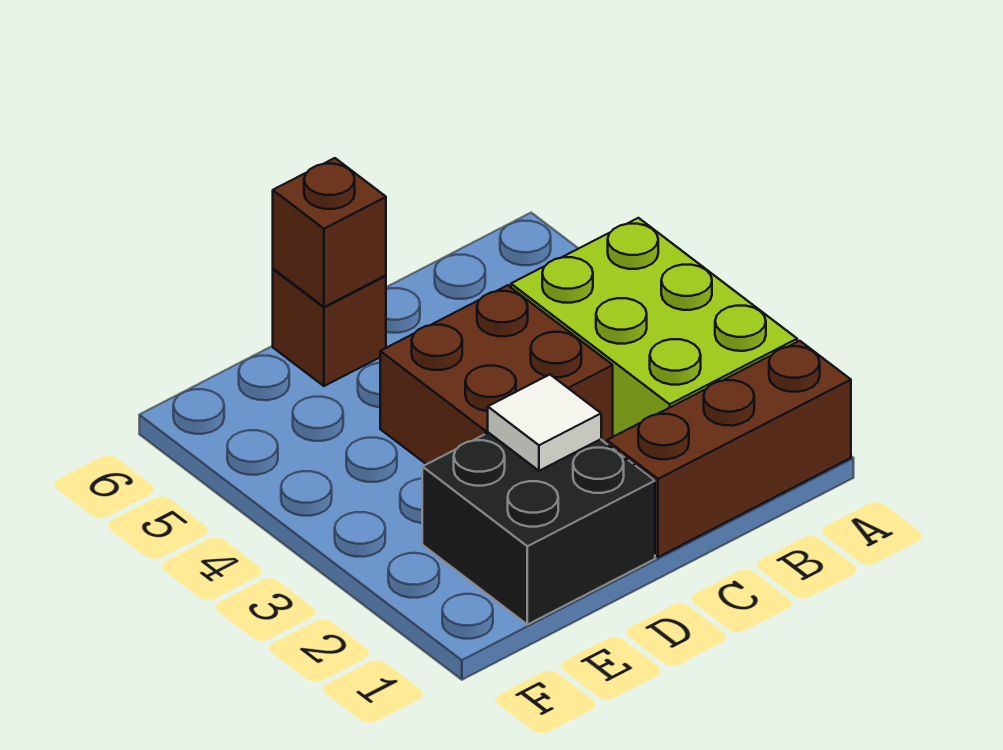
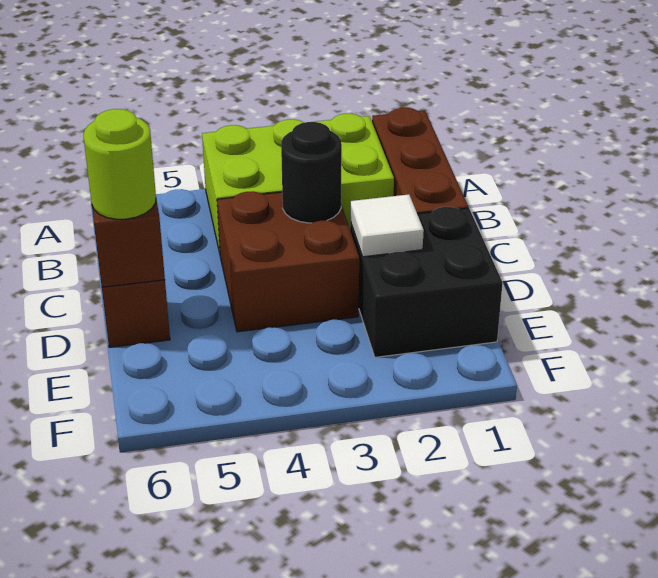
none -> black 1x1 round brick [281,122,342,223]
none -> lime 1x1 round brick [83,109,156,219]

